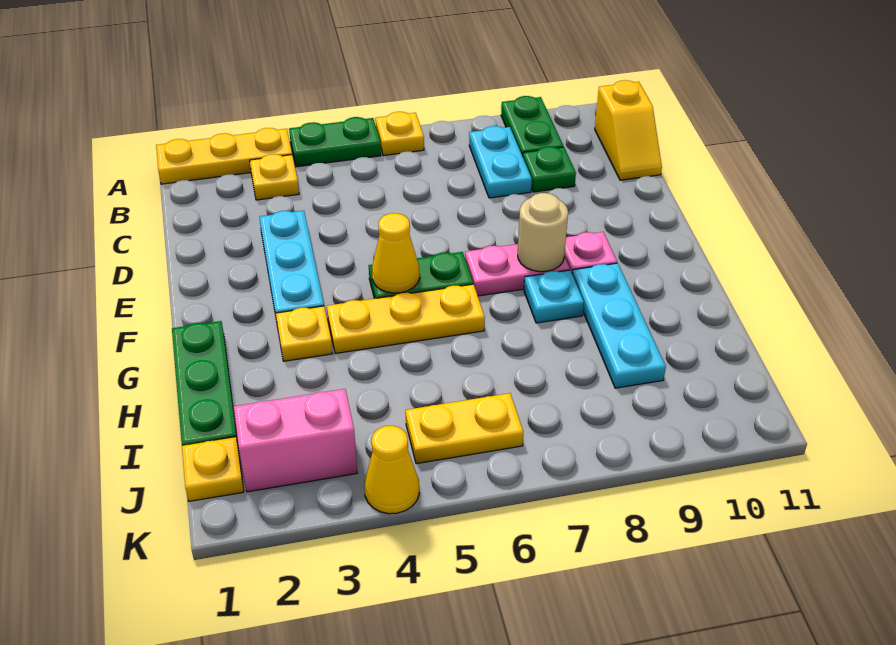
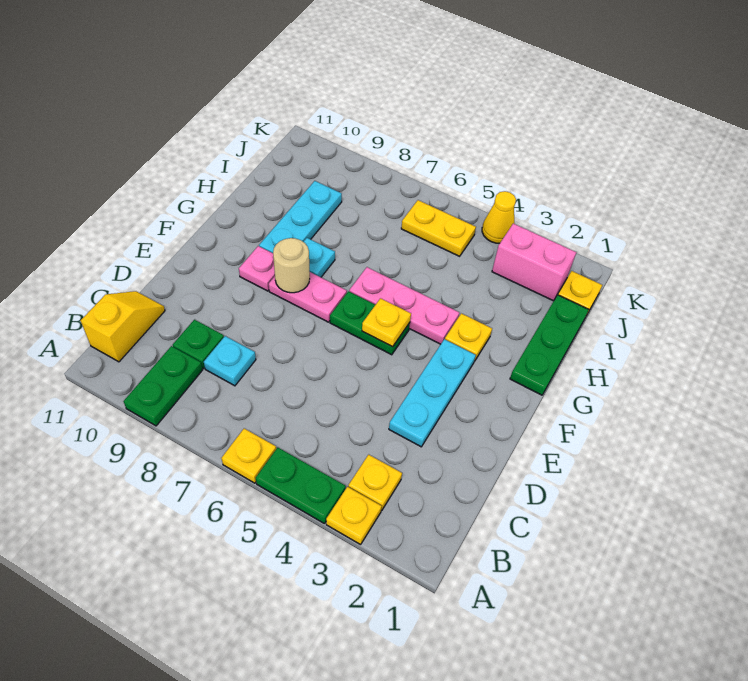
yellow 1x3 plate [156,128,292,184] -> yellow 1x1 plate [326,487,382,545]
cyan 1x2 plate [469,126,532,198] -> cyan 1x1 plate [204,336,256,386]
yellow 1x1 cone [372,213,420,293] -> yellow 1x1 plate [362,298,411,347]
yellow 1x3 plate [327,284,485,354] -> pink 1x3 plate [349,267,459,344]

